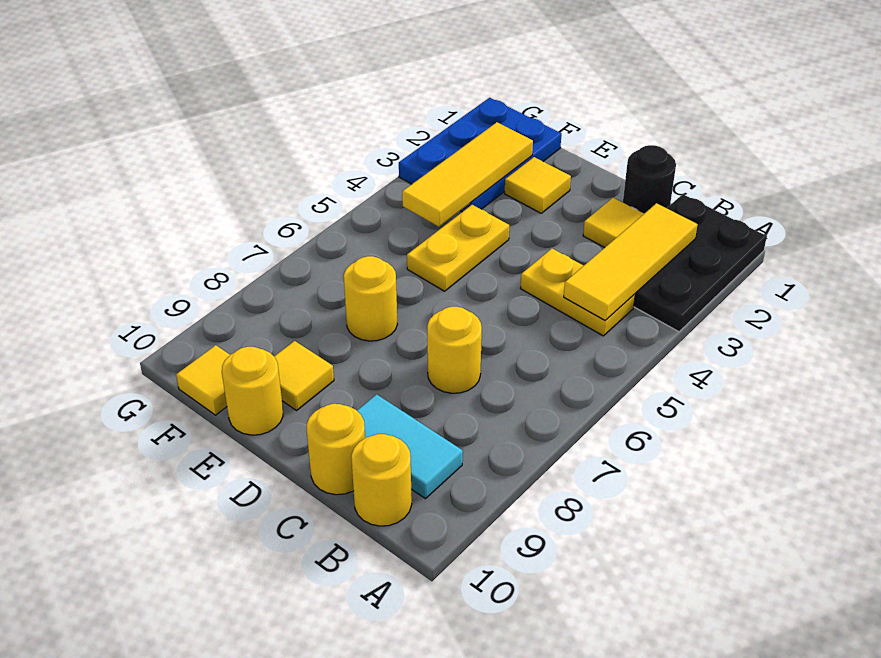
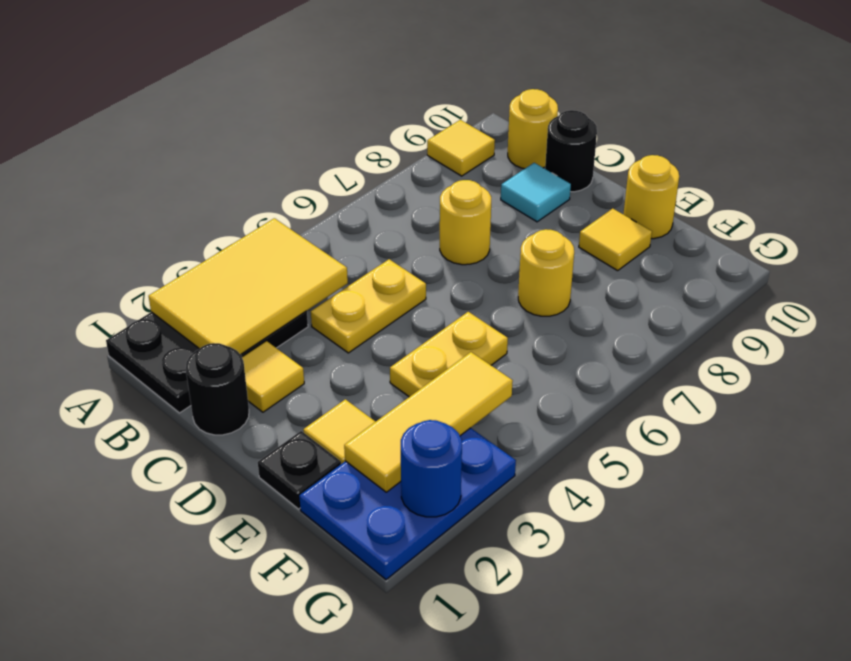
yellow 1x3 tile [564,203,698,320] -> yellow 2x3 tile [149,218,348,355]
yellow 1x2 plate [520,249,635,336] -> yellow 1x2 plate turned to [311,259,426,353]
cyan 1x2 tile [357,394,463,499] -> cyan 1x1 tile [501,163,571,222]
yellow 1x1 round brick [307,404,365,495] -> black 1x1 round brick [545,110,597,192]
none -> black 1x1 plate [258,431,341,509]
yellow 1x1 tile [176,345,230,415] -> yellow 1x1 tile moved to [427,120,495,176]
none -> blue 1x1 round brick [401,420,462,517]

